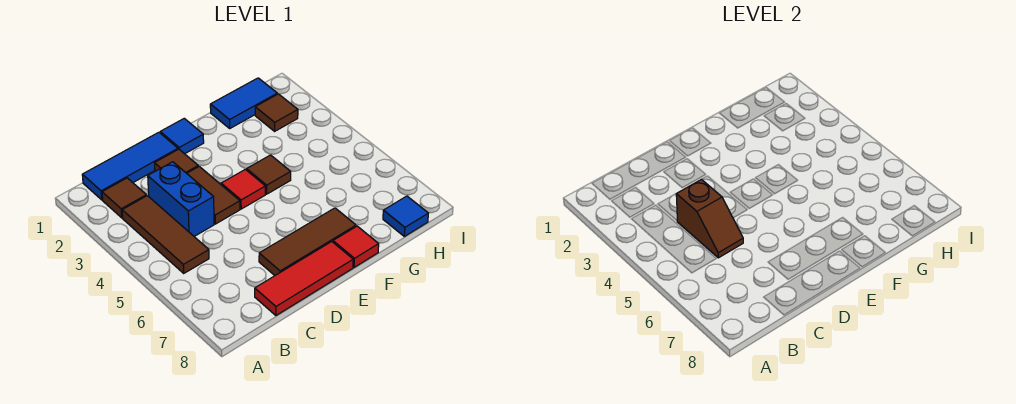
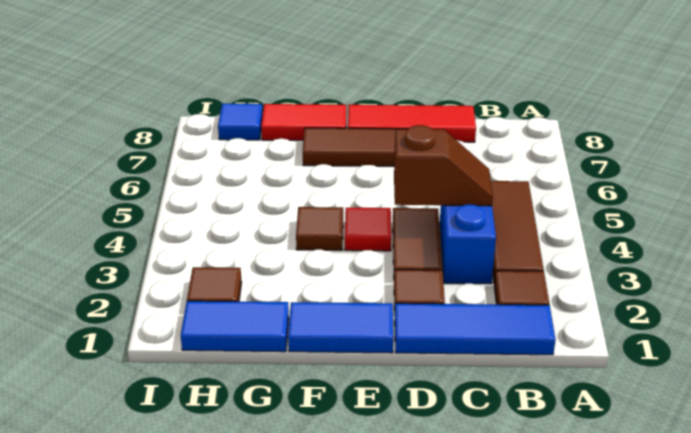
brown 1x2 slope [676,179,743,258] -> brown 1x2 slope turned to [394,125,493,206]
blue 1x1 tile [160,118,204,154] -> blue 1x2 tile [288,302,393,353]
red 1x1 tile [333,226,379,267] -> red 1x2 tile [261,104,346,141]

